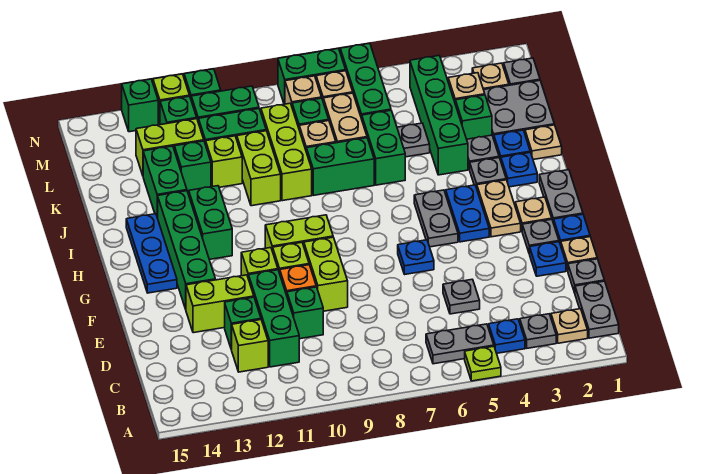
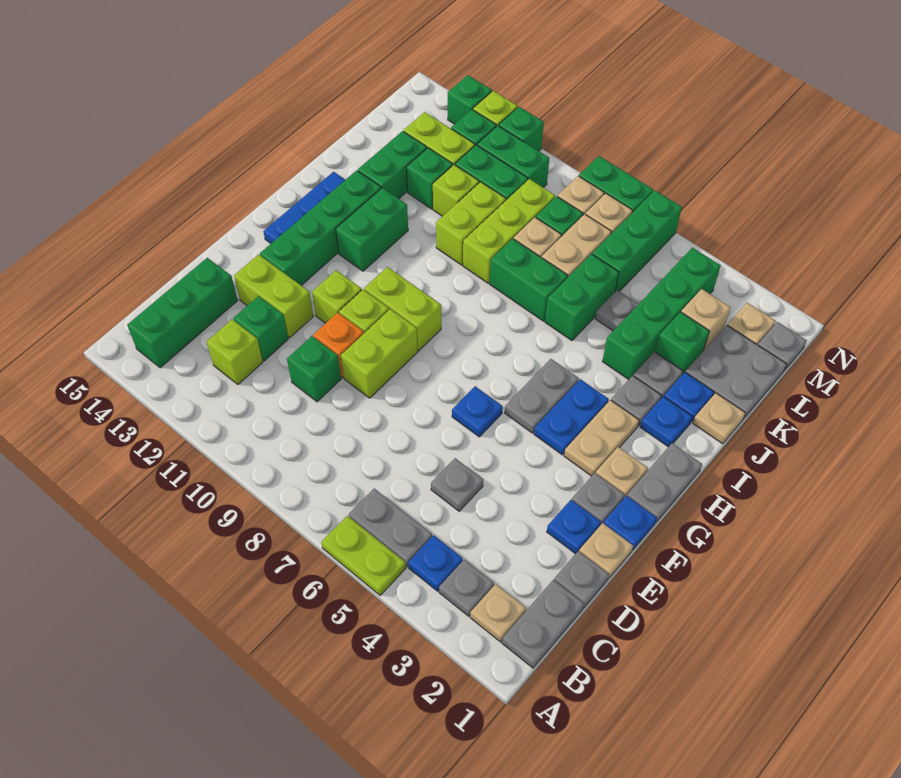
lime 1x1 plate [465,346,501,381] -> lime 1x2 plate [321,516,406,595]
green 1x3 brick [249,270,299,367] -> green 1x3 brick moved to [127,258,238,368]

